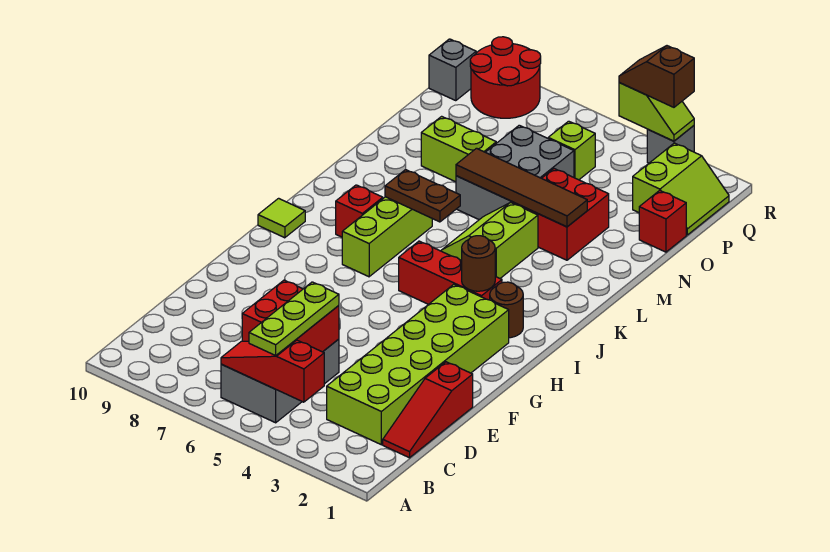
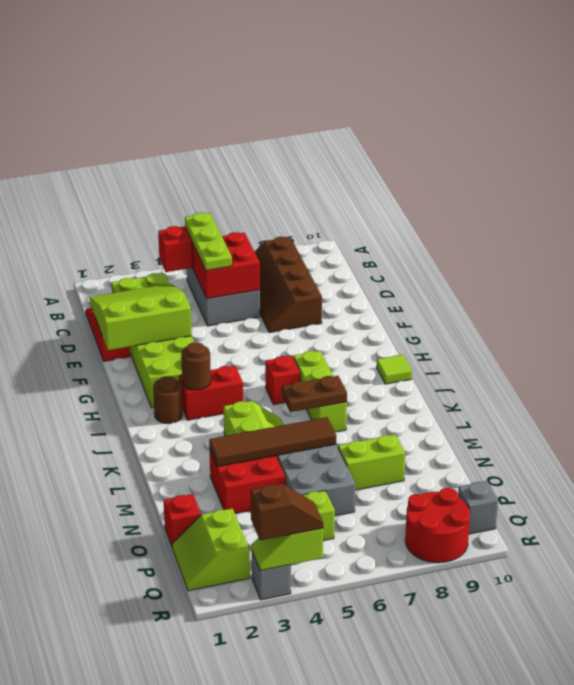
none -> brown 2x4 slope [255,237,322,333]
none -> lime 3x3 slope [89,284,192,350]
red 1x3 brick [399,241,502,304] -> red 1x2 brick [179,366,243,420]
red 1x1 brick [336,185,383,237] -> red 1x1 brick moved to [265,356,300,405]

